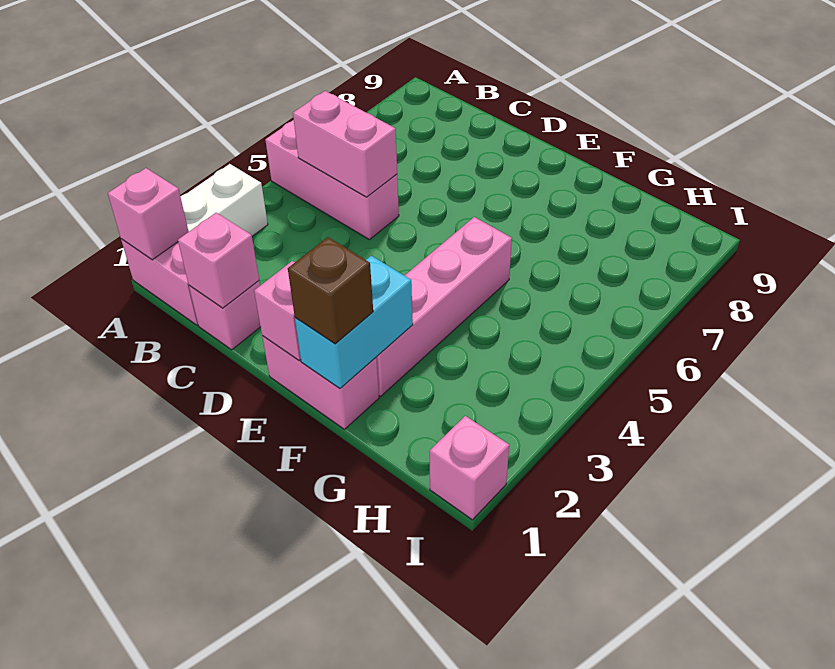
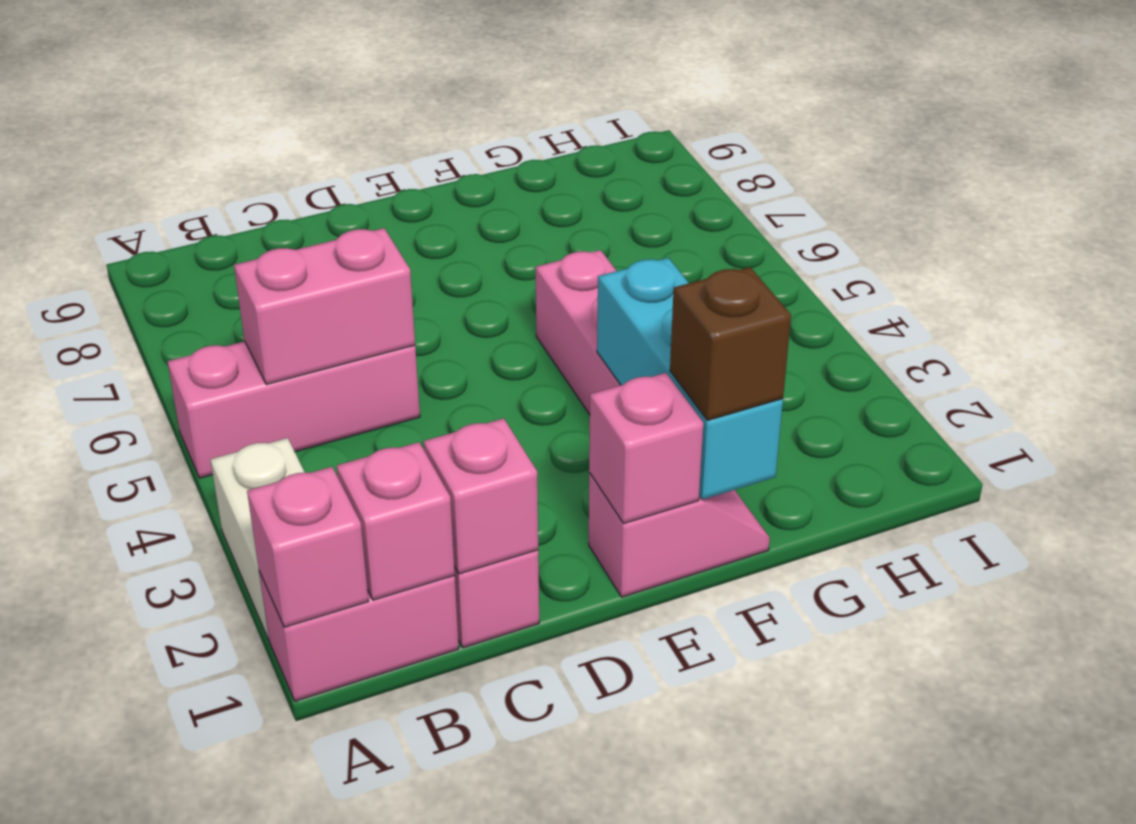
pink 1x2 brick [262,336,379,429] -> pink 1x2 slope [589,473,770,597]
cyan 1x2 brick [295,256,413,388] -> cyan 1x3 brick [597,258,783,499]
pink 1x1 brick [429,416,509,520] -> pink 1x1 brick moved to [337,442,455,600]

